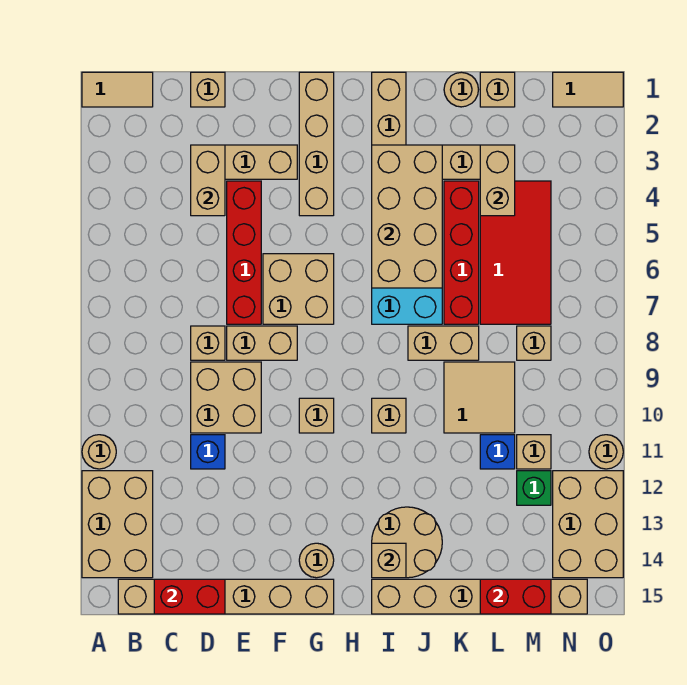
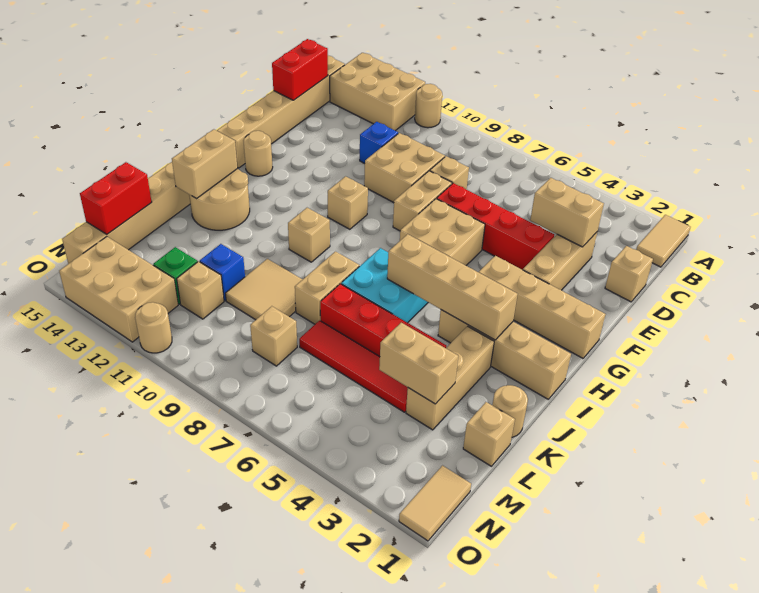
tan 2x4 brick [372,145,442,288] -> tan 1x4 brick [387,234,518,340]
tan 1x1 brick [372,543,406,578] -> tan 1x2 brick [172,129,237,199]
red 2x4 tile [480,181,551,324] -> red 1x4 tile [299,320,408,412]

